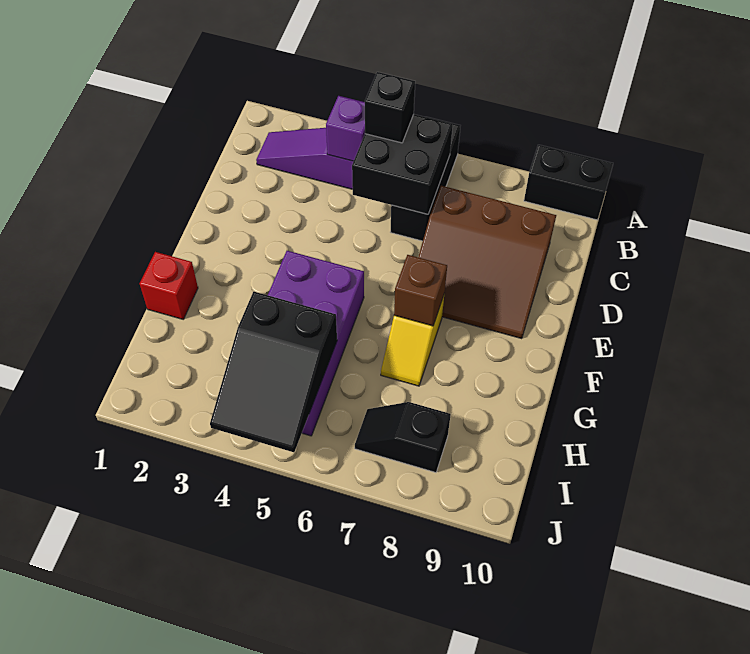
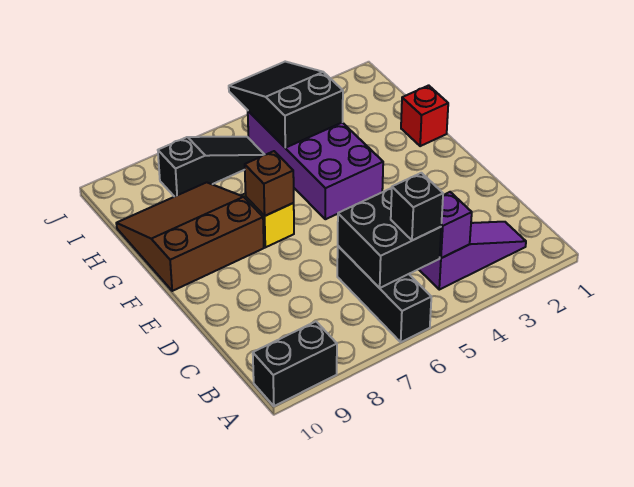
brown 3x3 slope [418,186,556,339] -> brown 3x3 slope moved to [116,182,264,291]
black 1x2 slope [355,402,451,472] -> black 1x3 slope [158,137,265,197]

